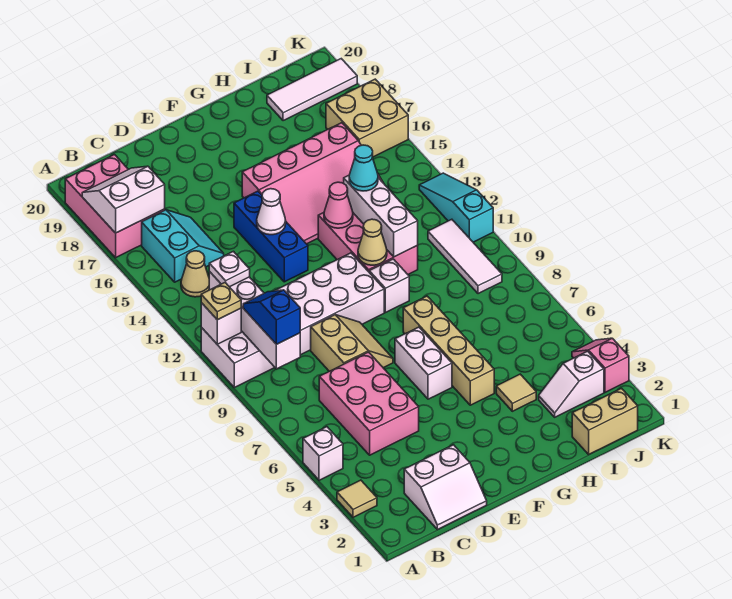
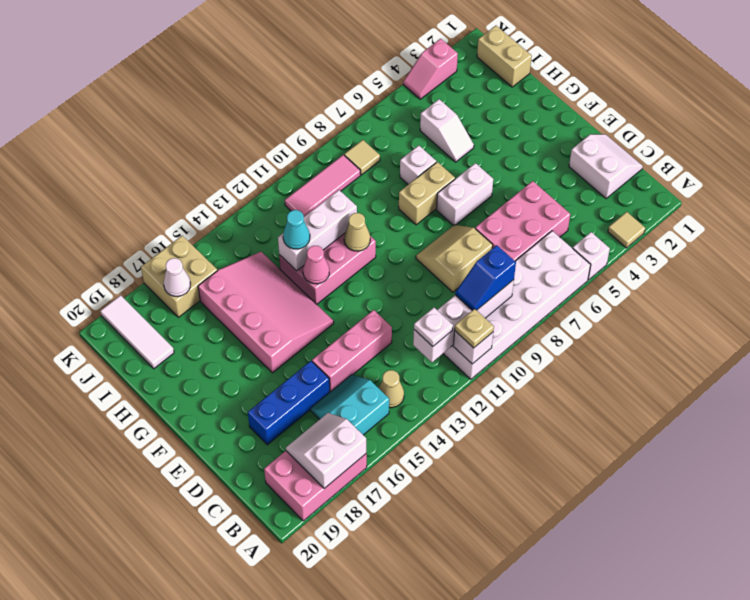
white 2x6 brick [201,253,384,387] -> white 2x6 brick turned to [443,231,591,379]
white 2x2 slope [82,166,165,233] -> white 2x2 slope turned to [286,413,366,488]
none -> pink 1x3 brick [312,310,392,392]
blue 1x3 brick [234,191,308,282] -> blue 1x3 brick moved to [248,361,330,445]
white 1x1 cone [257,189,286,235] -> white 1x1 cone moved to [164,258,191,296]
tan 1x4 brick [403,296,494,405] -> tan 1x2 brick [399,162,455,225]
white 1x1 brick [369,259,409,313] -> white 1x1 brick moved to [400,145,436,184]
tan 1x1 tile [496,374,536,411] -> tan 1x1 tile moved to [344,140,380,175]
white 1x2 slope [539,351,604,417] -> white 1x2 slope moved to [420,99,474,162]
white 1x3 tile [428,219,502,294] -> pink 1x3 tile [285,155,361,217]
cyan 1x3 slope [419,173,493,242] -> none

